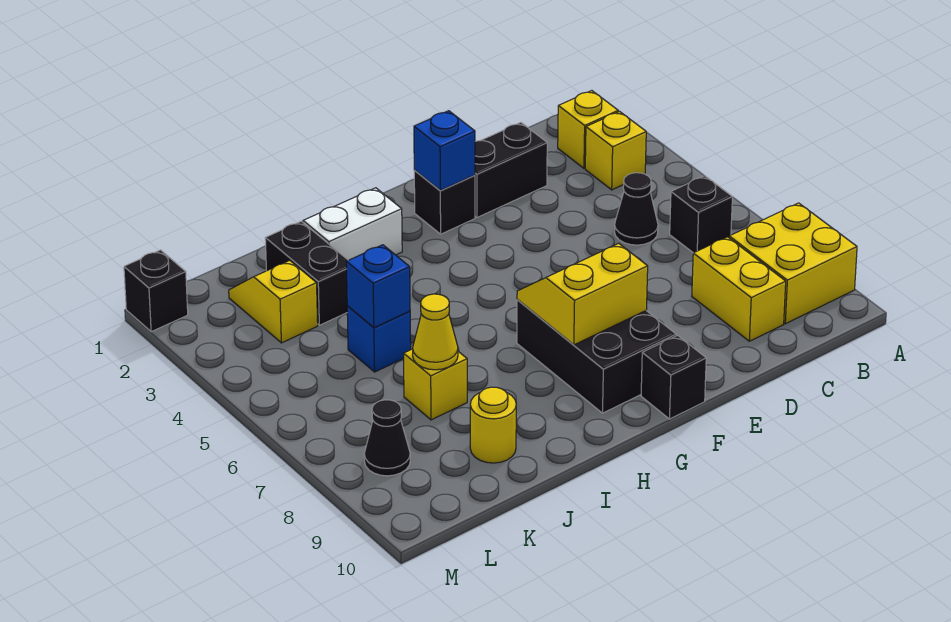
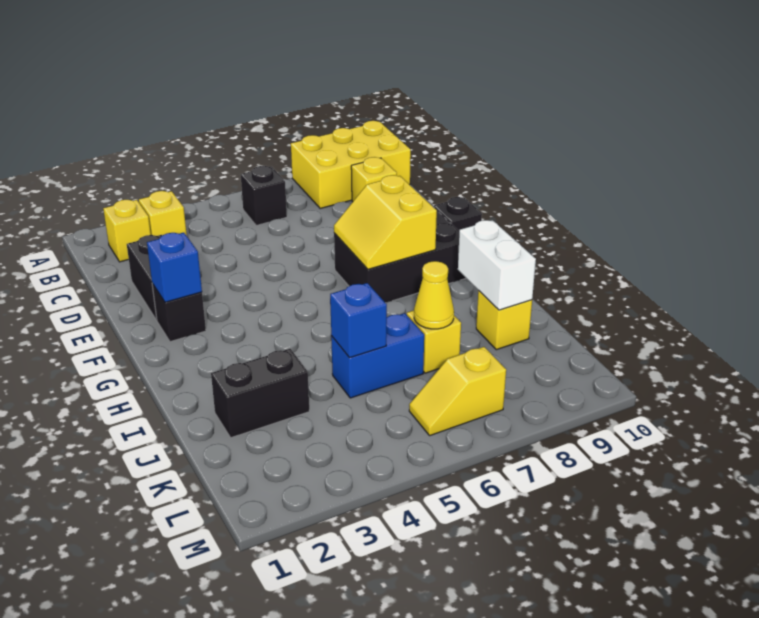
yellow 2x2 brick [729,203,857,324] -> yellow 2x3 brick [291,121,411,208]
black 1x1 cone [614,173,658,245] -> none
yellow 1x2 brick [692,237,786,341] -> yellow 1x1 brick [351,157,397,202]
white 1x2 brick [303,188,402,260] -> white 1x2 brick moved to [458,220,536,310]
blue 1x1 brick [347,306,411,372] -> blue 1x2 brick [331,313,424,398]
yellow 1x1 round brick [470,387,516,463] -> yellow 1x1 brick [476,291,532,350]
yellow 1x2 slope [229,261,318,343] -> yellow 1x2 slope moved to [409,347,506,435]
black 1x1 cone [364,400,410,476] -> none
black 1x1 brick [124,250,188,332] -> none

